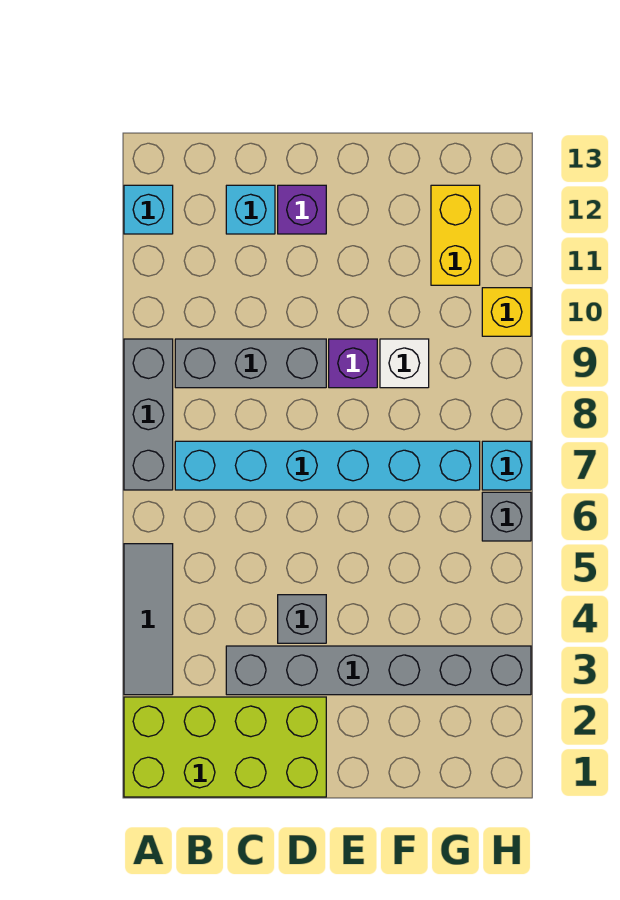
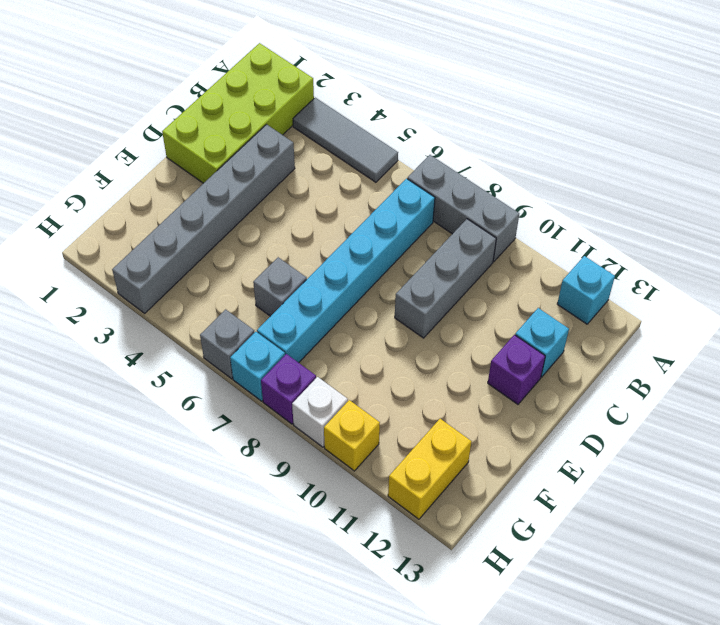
grey 1x1 brick [278,595,326,643] -> grey 1x1 brick moved to [253,257,307,316]
purple 1x1 brick [329,339,377,388] -> purple 1x1 brick moved to [261,354,316,424]
white 1x1 brick [380,339,429,388] -> white 1x1 brick moved to [292,377,348,447]
yellow 1x2 brick [431,185,480,285] -> yellow 1x2 brick turned to [388,419,471,519]

